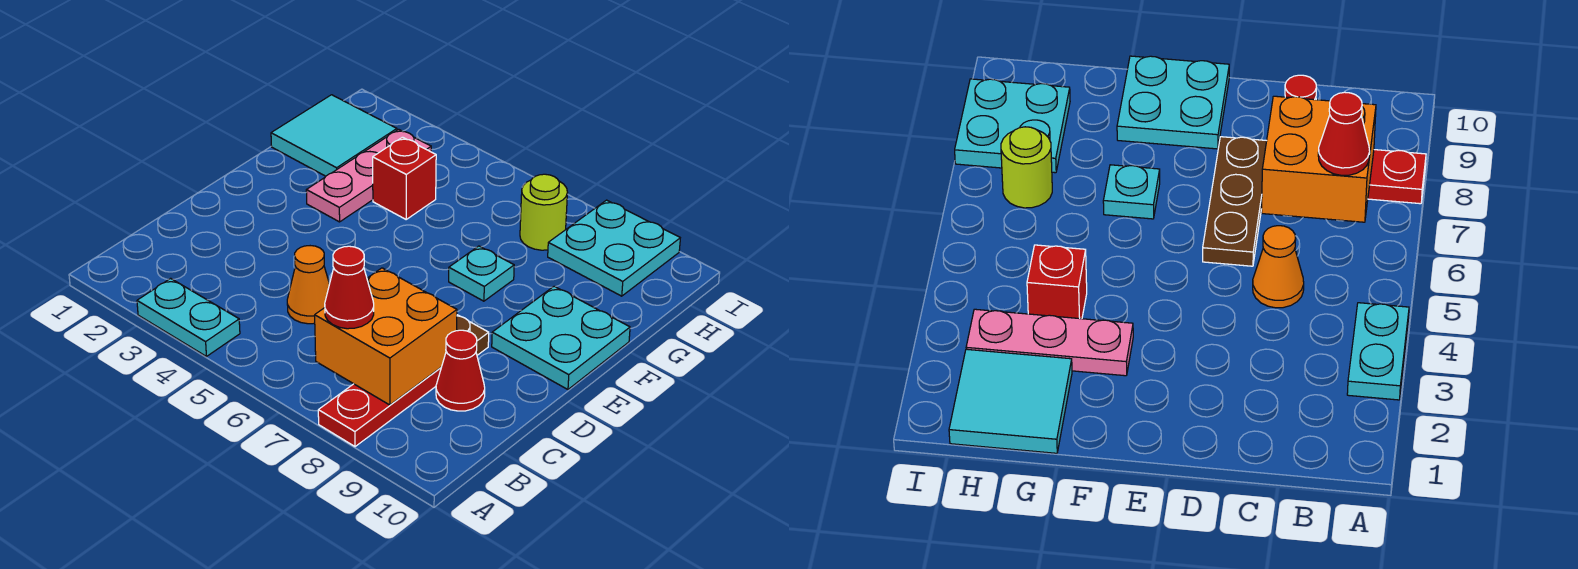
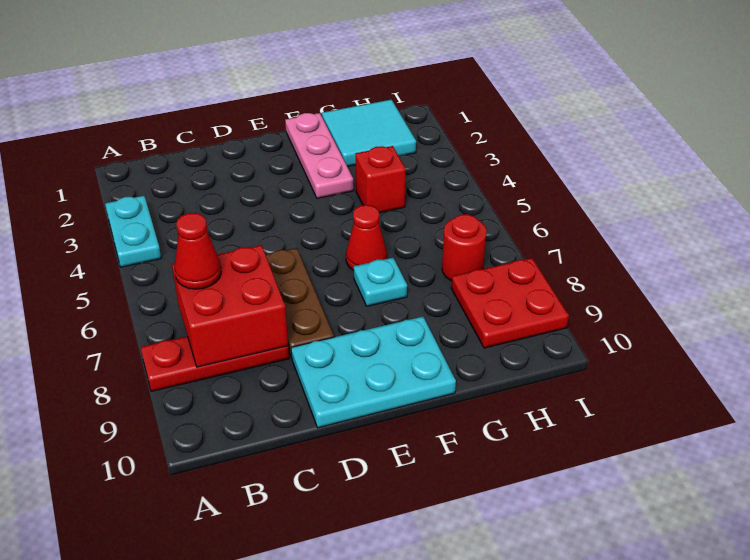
orange 2x2 brick [315,268,457,405] -> red 2x2 brick [172,245,288,367]
orange 1x1 cone [287,246,329,324] -> none
red 1x1 cone [436,330,485,411] -> red 1x1 cone moved to [346,205,387,270]
cyan 2x2 plate [492,286,630,389] -> cyan 2x3 plate [291,317,456,428]
pink 1x3 plate [306,129,431,222] -> pink 1x3 plate turned to [285,113,354,198]
lime 1x1 round brick [520,174,567,250] -> red 1x1 round brick [442,214,487,281]
cyan 2x2 plate [548,200,680,296] -> red 2x2 plate [451,258,569,348]

